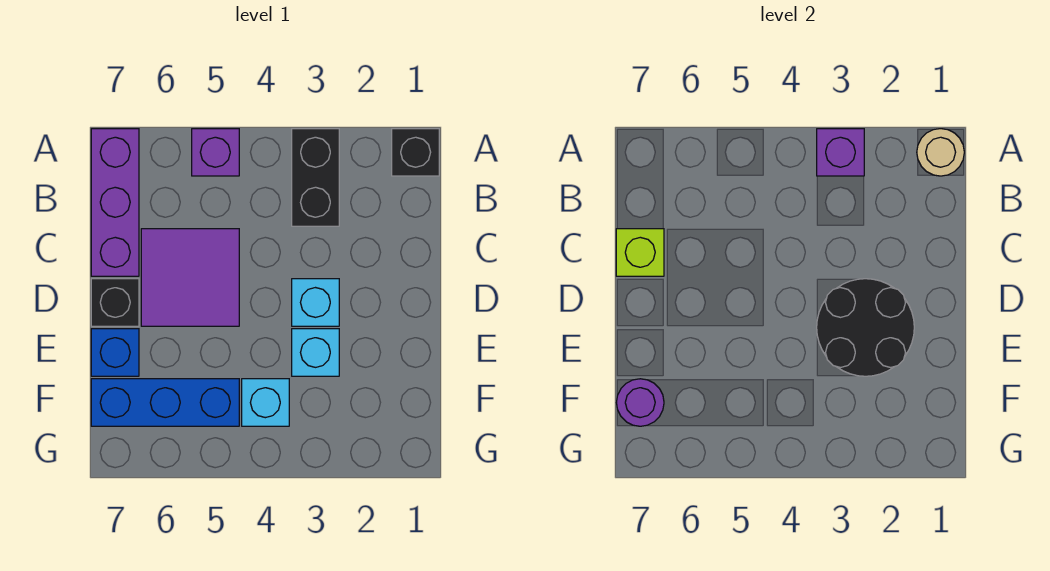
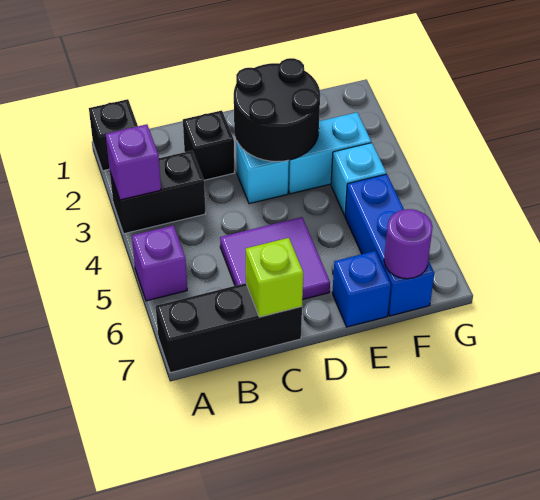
tan 1x1 round brick [917,129,964,176] -> none
purple 1x3 brick [91,129,139,276] -> black 1x3 brick [156,283,302,373]
black 1x1 brick [91,279,139,326] -> black 1x1 brick moved to [183,111,234,180]
cyan 1x1 brick [292,329,339,376] -> cyan 1x2 brick [288,113,371,194]

